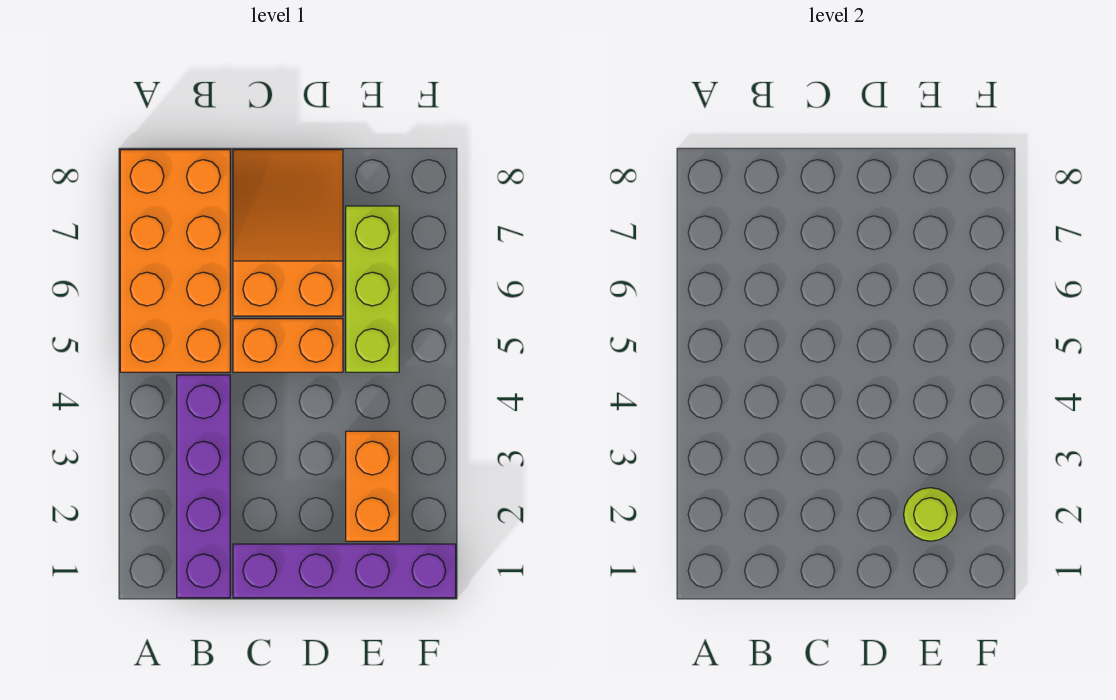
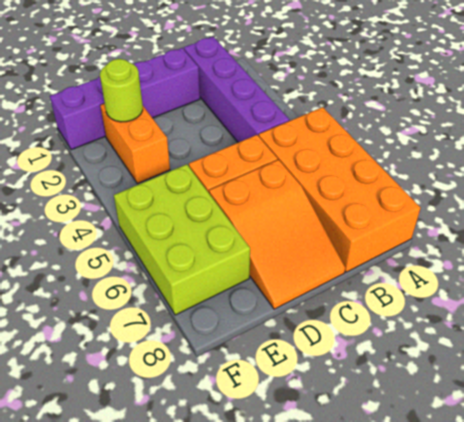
lime 1x3 brick [346,206,399,372] -> lime 2x3 brick [114,164,250,315]

